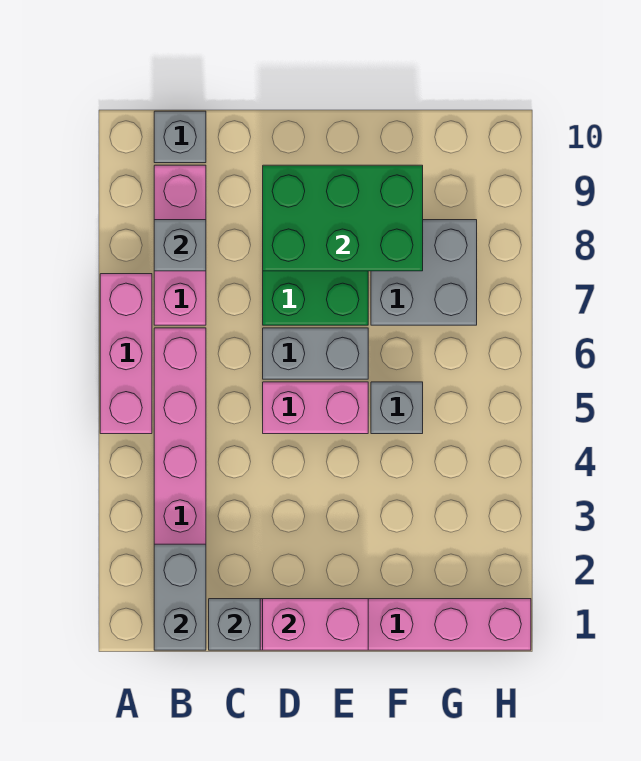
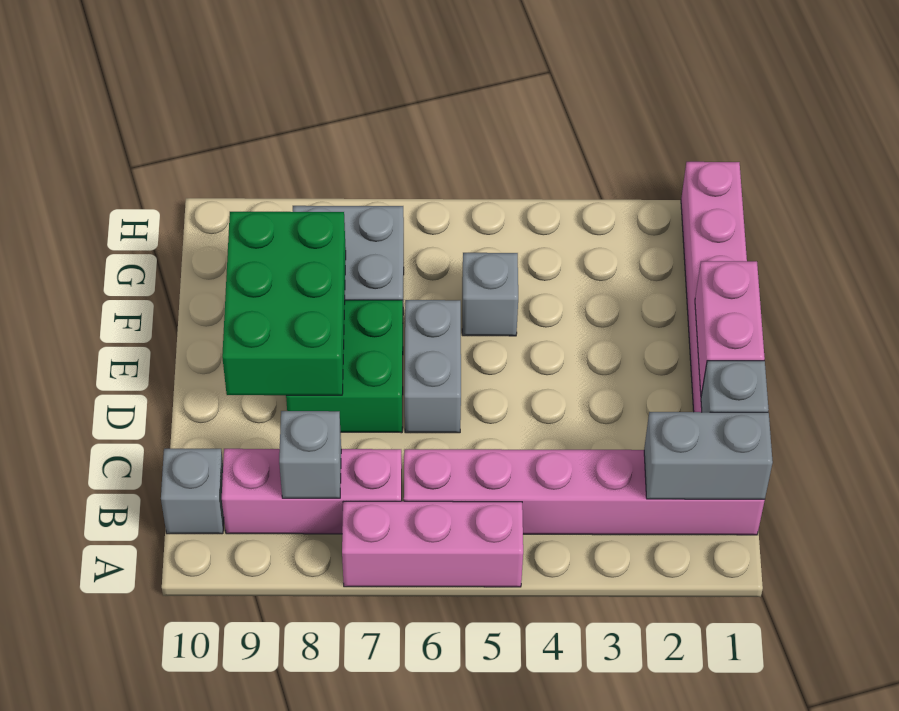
pink 1x2 brick [263,382,368,434] -> none

